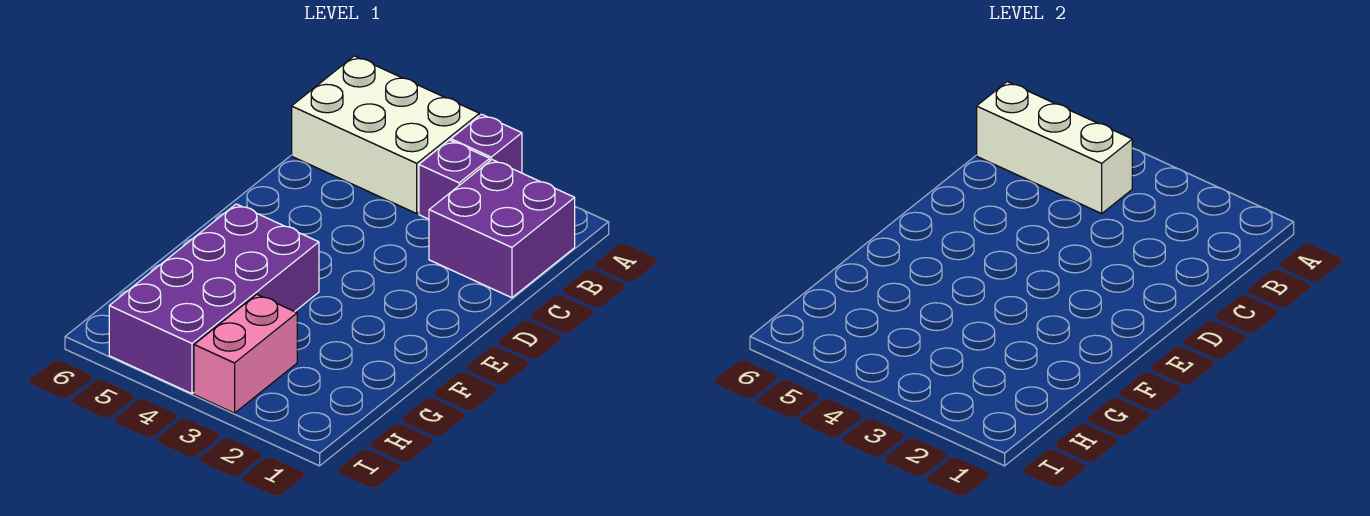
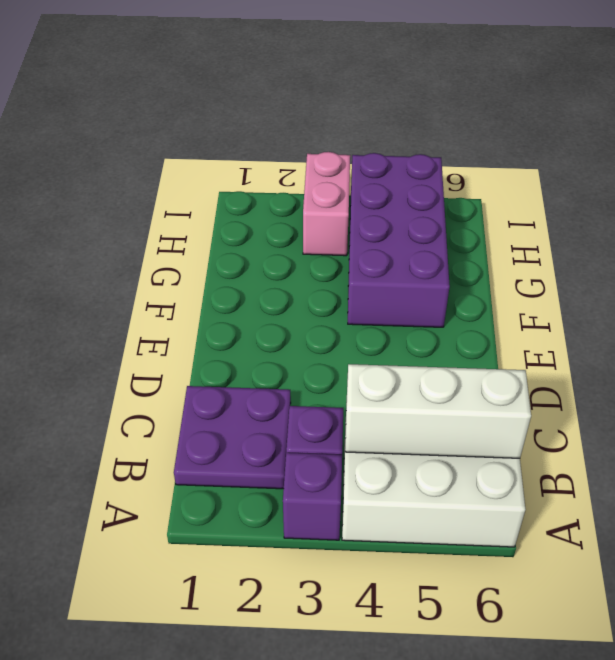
purple 2x2 brick [429,160,575,298] -> purple 2x2 plate [174,386,291,489]

